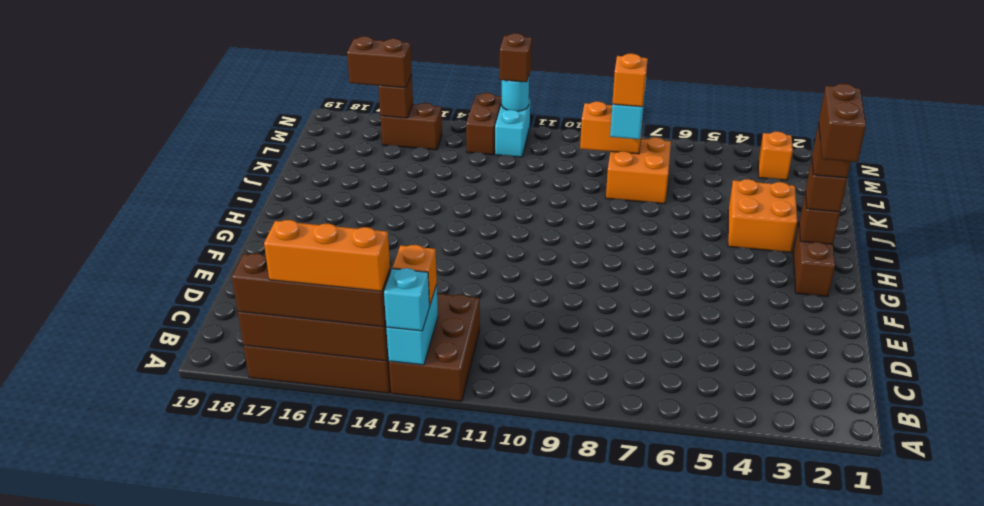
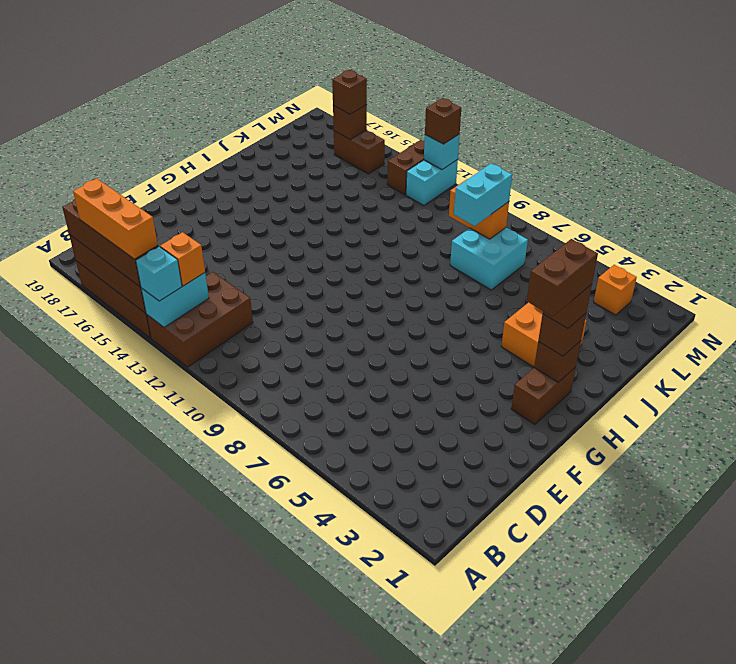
orange 2x2 brick [606,138,671,204] -> cyan 2x2 brick [450,228,528,290]
orange 1x1 brick [612,54,648,107] -> none
brown 1x2 brick [347,36,412,88] -> brown 1x1 brick [332,70,367,114]
cyan 1x1 round brick [502,78,529,111] -> cyan 1x1 brick [424,134,460,170]

